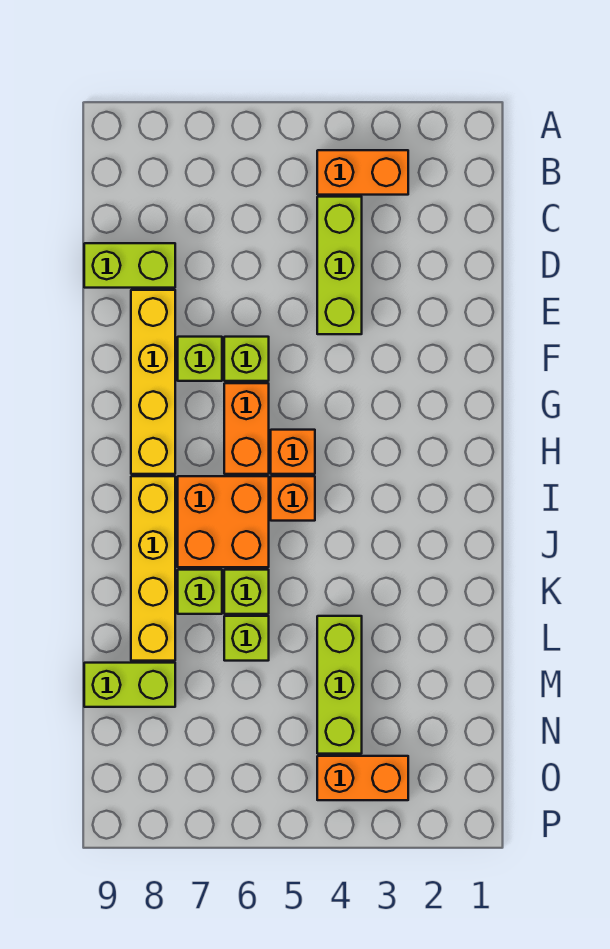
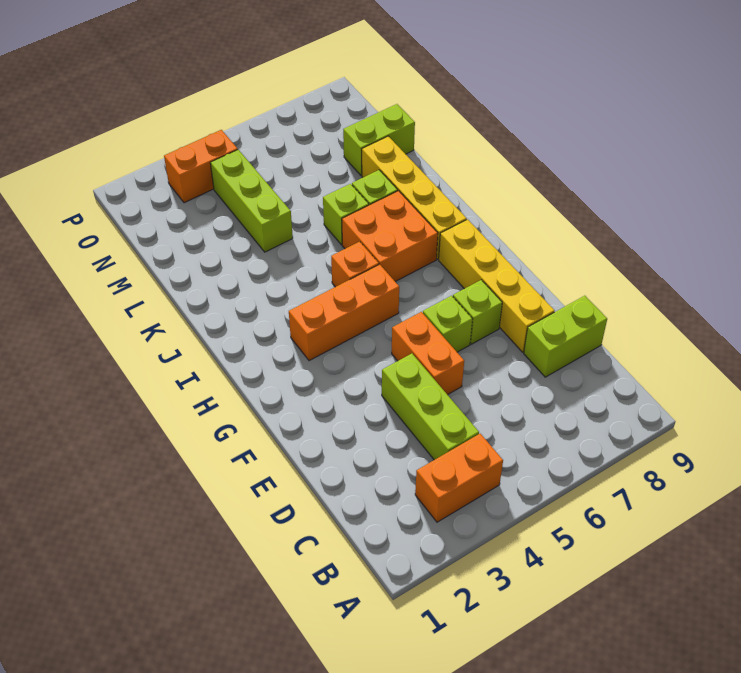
orange 1x2 brick [224,383,269,474] -> orange 1x2 brick moved to [392,312,464,395]
orange 1x1 brick [271,430,315,474] -> orange 1x3 brick [289,264,399,361]
lime 1x1 brick [224,616,269,661] -> none

